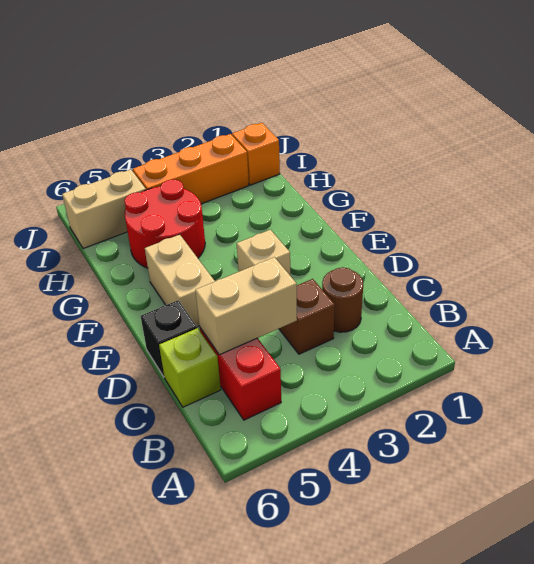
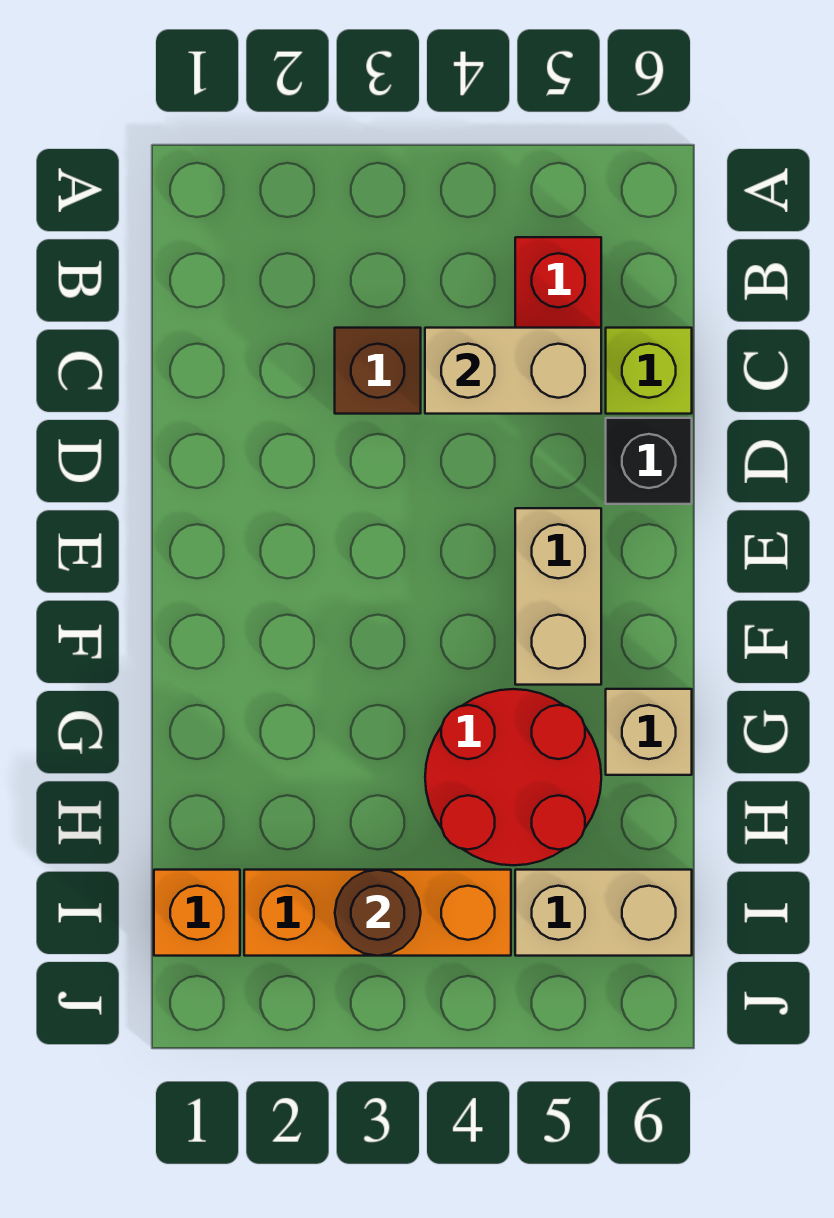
brown 1x1 round brick [322,267,363,332] -> brown 1x1 round brick moved to [335,870,421,956]
tan 1x1 brick [237,230,290,275] -> tan 1x1 brick moved to [606,689,692,775]

